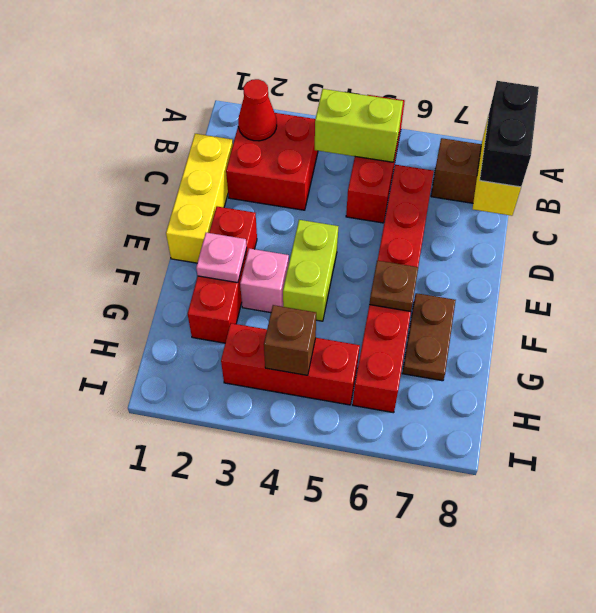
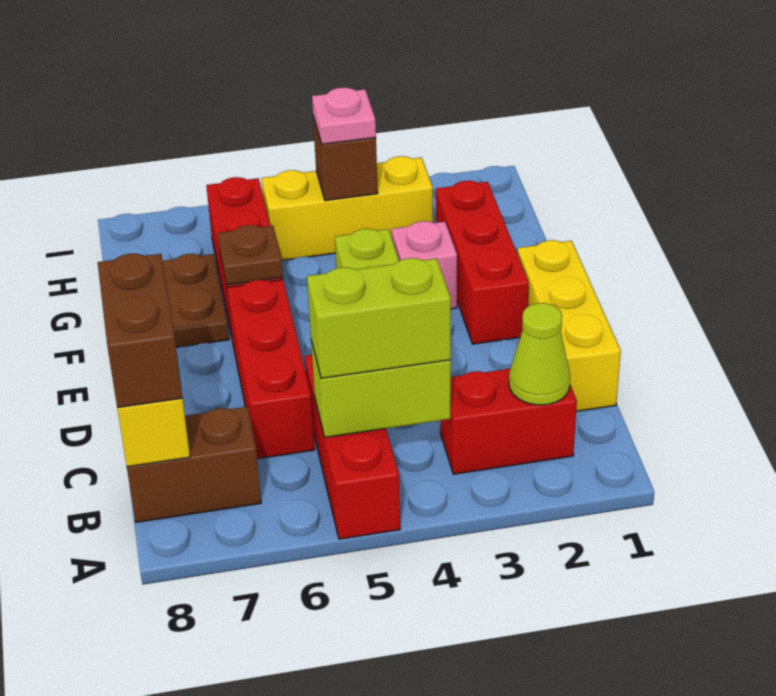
red 2x2 brick [226,113,318,210] -> red 1x2 brick [440,369,577,474]
red 1x1 cone [238,79,277,141] -> lime 1x1 cone [509,303,570,405]
none -> lime 1x2 brick [307,258,451,378]
black 1x2 brick [480,81,539,187] -> brown 1x2 brick [98,254,182,408]
pink 1x1 plate [196,233,247,283] -> pink 1x1 plate moved to [312,88,376,144]
red 1x3 brick [221,323,360,405] -> yellow 1x3 brick [262,156,433,260]

